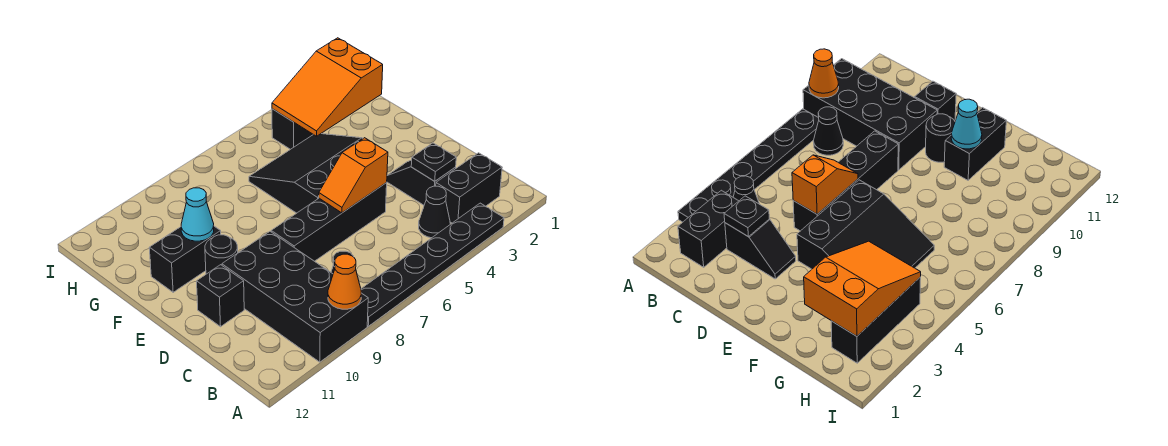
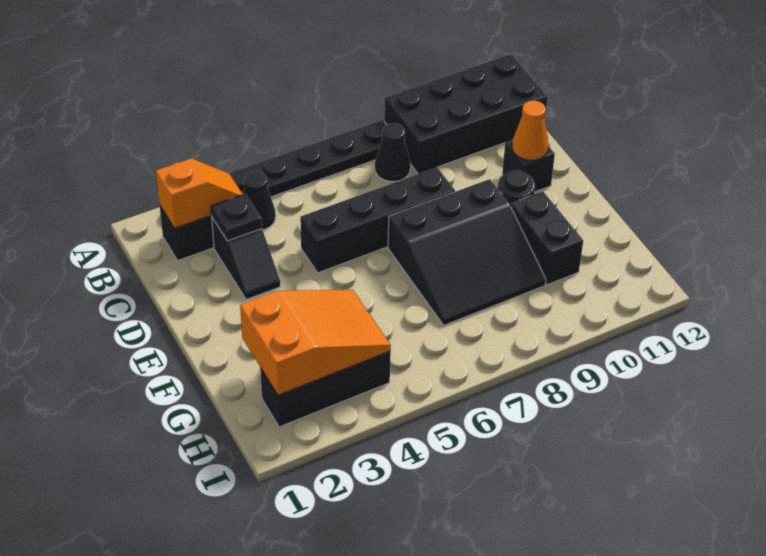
black 2x4 brick [222,232,368,362] -> black 2x4 brick turned to [384,54,548,174]
orange 1x1 cone [328,254,361,309] -> orange 1x1 cone moved to [512,100,549,160]
orange 1x2 slope [319,138,388,213] -> orange 1x2 slope moved to [156,158,243,228]
black 3x3 slope [249,134,363,213] -> black 3x3 slope moved to [388,179,546,325]
black 1x2 brick [149,226,221,292] -> black 1x2 brick turned to [511,191,583,285]
cyan 1x1 cone [181,188,214,241] -> none

